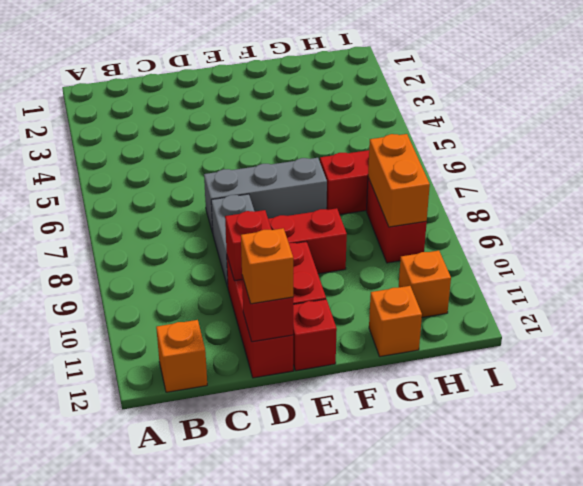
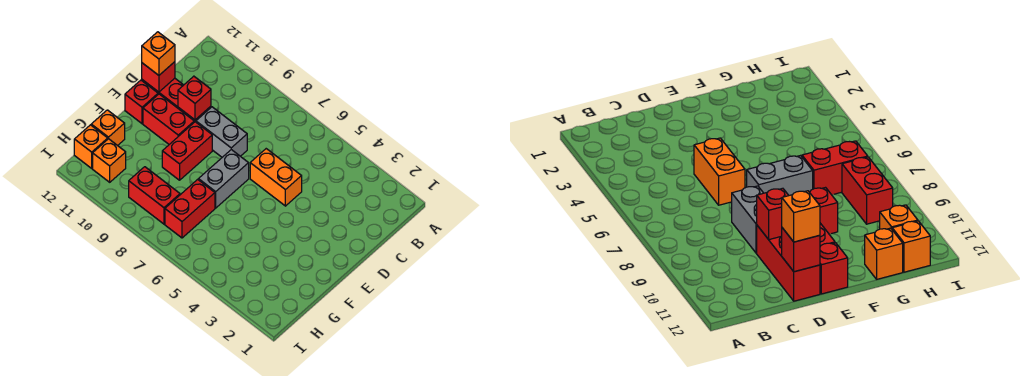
orange 1x1 brick [156,320,207,392] -> orange 1x1 brick moved to [74,125,108,168]
grey 1x3 brick [204,158,327,233] -> grey 1x2 brick [198,150,249,208]
orange 1x2 brick [368,134,430,227] -> orange 1x2 brick moved to [250,149,302,206]

